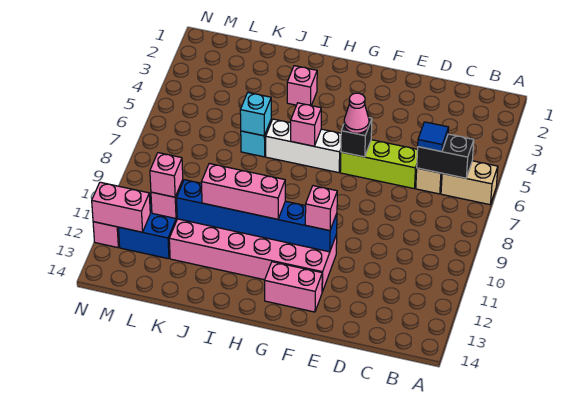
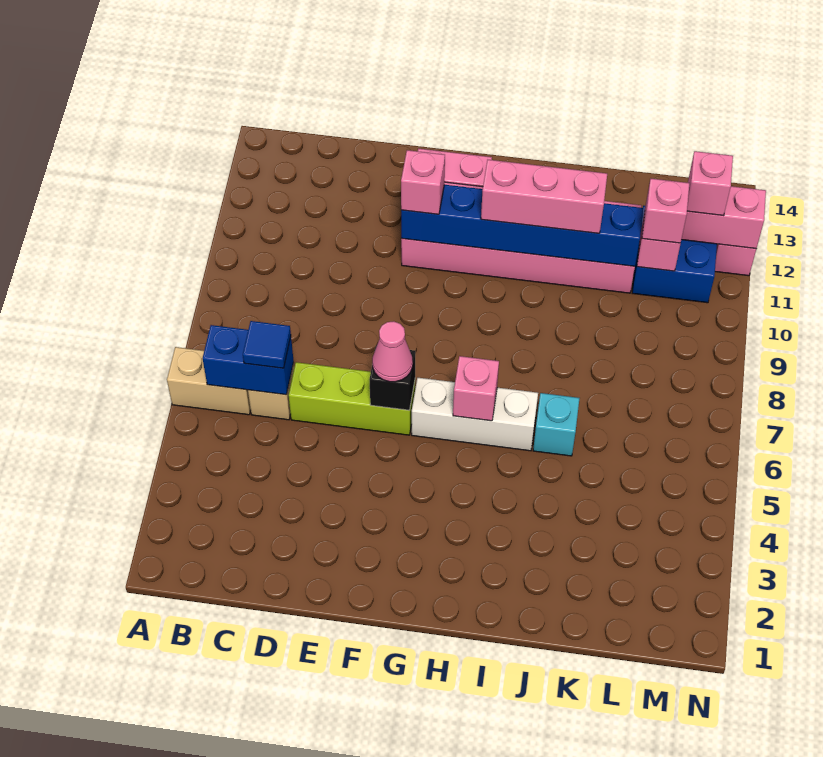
black 1x2 brick [417,134,474,178] -> blue 1x2 brick [203,325,294,395]
pink 1x1 brick [287,66,317,106] -> pink 1x1 brick moved to [687,151,733,216]
cyan 1x1 brick [240,93,271,136] -> none

